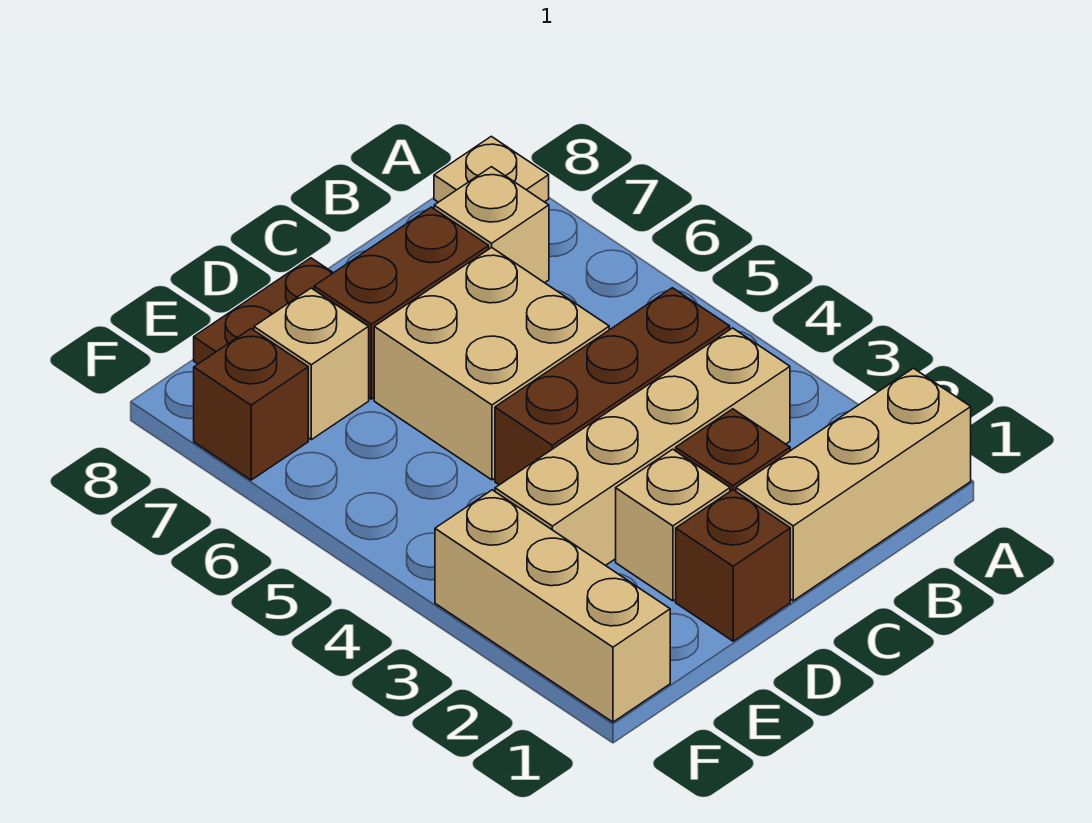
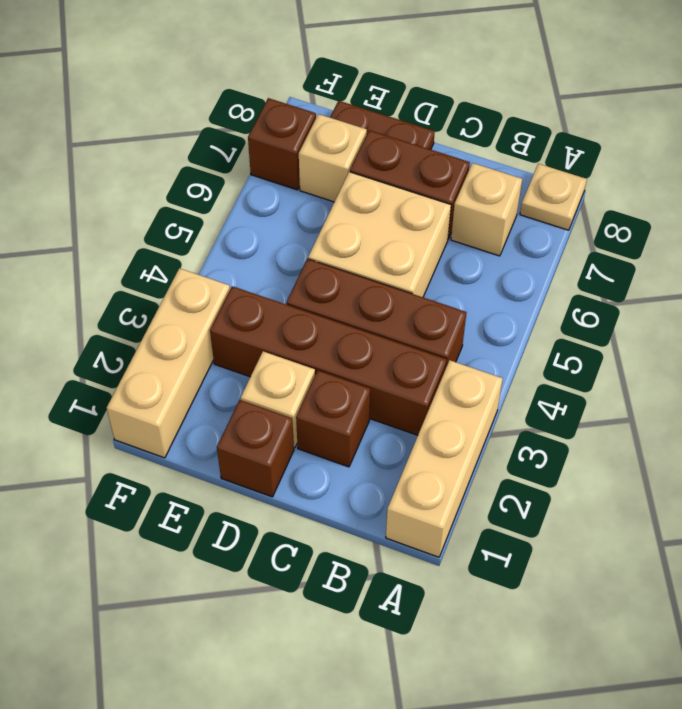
tan 1x3 brick [736,368,971,601] -> tan 1x3 brick turned to [386,360,503,557]
tan 1x4 brick [495,328,790,566] -> brown 1x4 brick [210,286,447,435]

